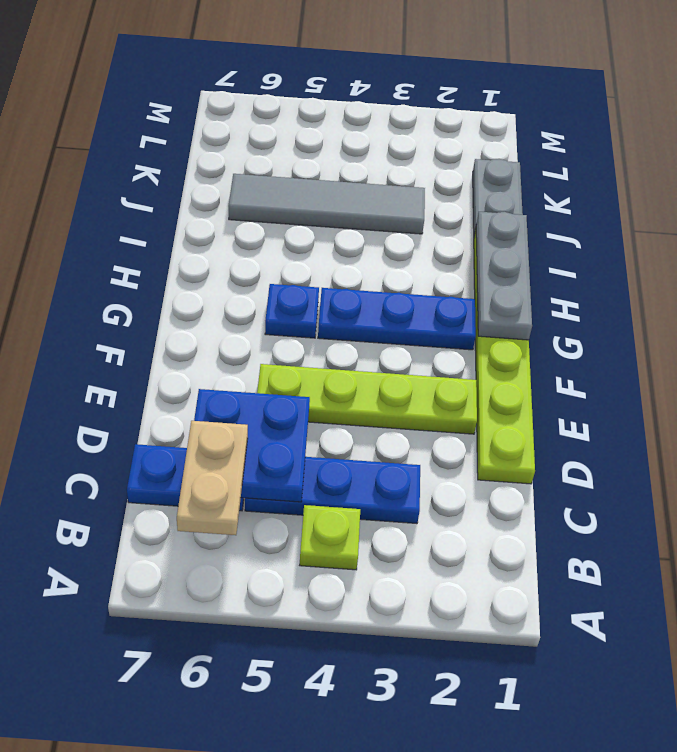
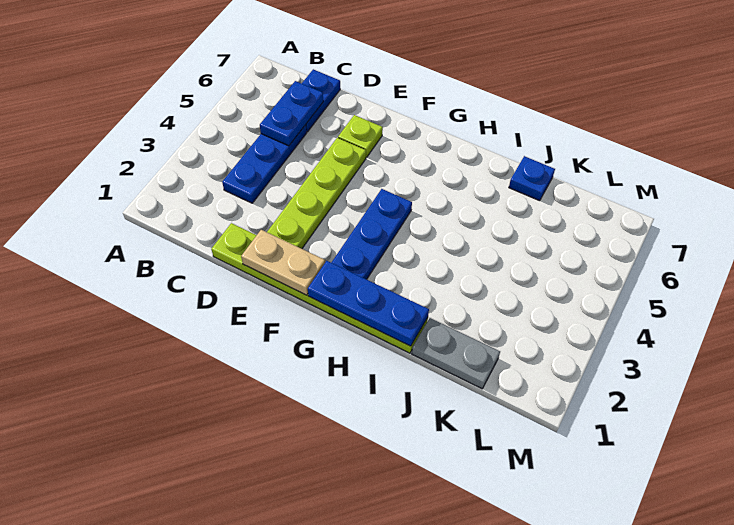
lime 1x1 plate [300,505,360,570] -> lime 1x1 plate moved to [338,115,383,157]
tan 1x2 plate [177,421,248,535] -> tan 1x2 plate moved to [241,230,325,295]
blue 2x2 plate [194,389,310,502] -> blue 1x2 plate [260,81,323,146]
grey 1x3 plate [476,212,532,340] -> blue 1x3 plate [308,261,429,346]
blue 1x1 plate [265,284,319,338] -> blue 1x1 plate moved to [509,156,555,201]
grey 1x4 tile [228,174,425,234] -> none

